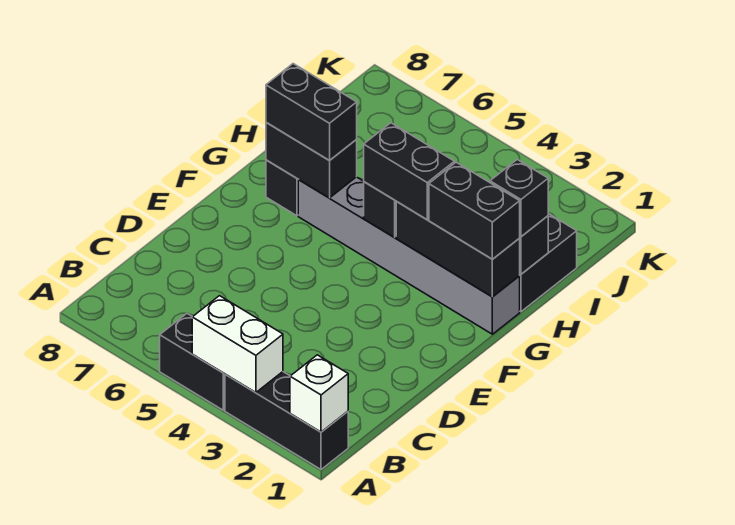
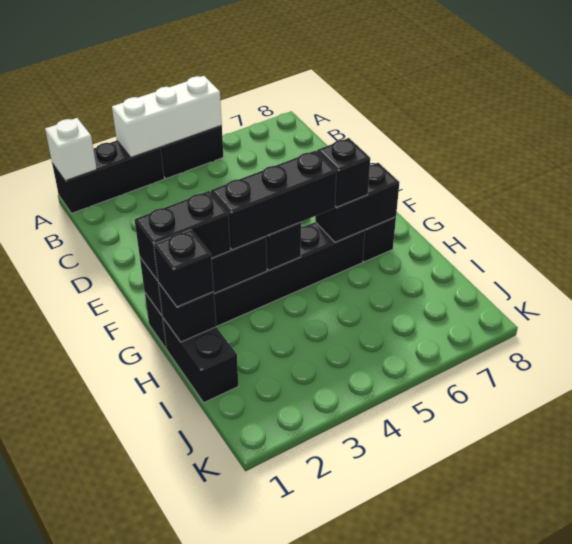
white 1x2 brick [192,296,283,392] -> white 1x3 brick [112,76,222,157]
grey 1x6 brick [298,177,520,334] -> black 1x6 brick [145,222,365,348]
black 1x2 brick [364,123,454,220] -> black 1x3 brick [211,151,337,250]
black 1x2 brick [266,64,357,161] -> black 1x1 brick [317,138,370,207]

